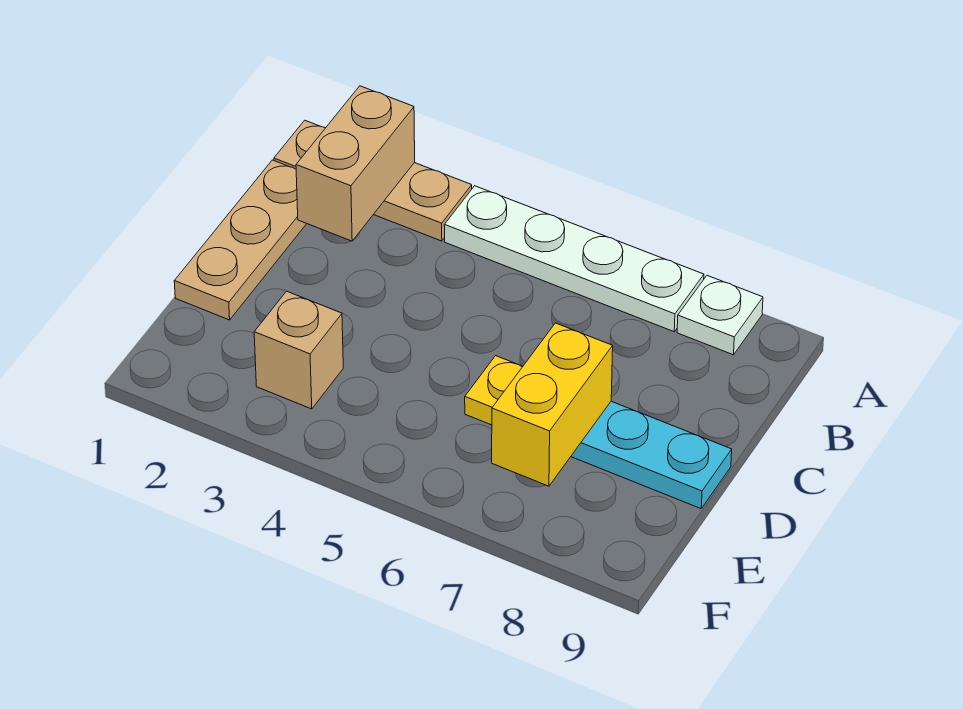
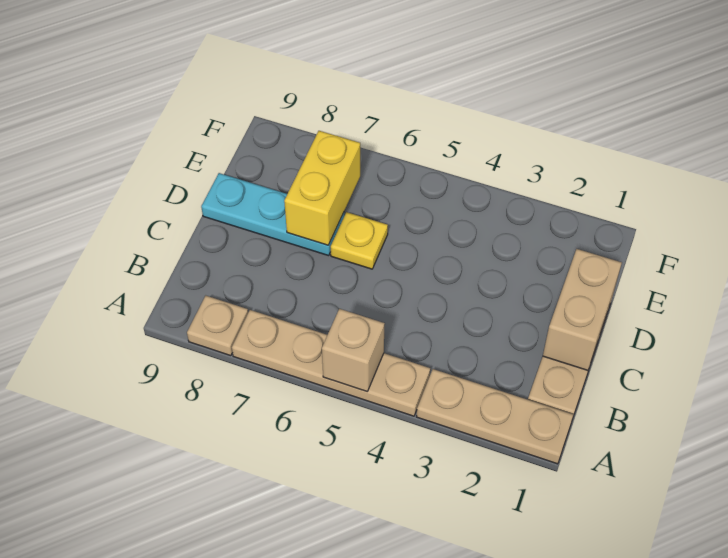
tan 1x2 brick [296,86,415,241] -> tan 1x2 brick moved to [543,249,622,370]
white 1x4 plate [444,186,704,332] -> tan 1x4 plate [232,310,430,416]
white 1x1 plate [677,276,763,355] -> tan 1x1 plate [187,296,248,356]
tan 1x1 brick [254,291,343,409] -> tan 1x1 brick moved to [322,309,385,391]

